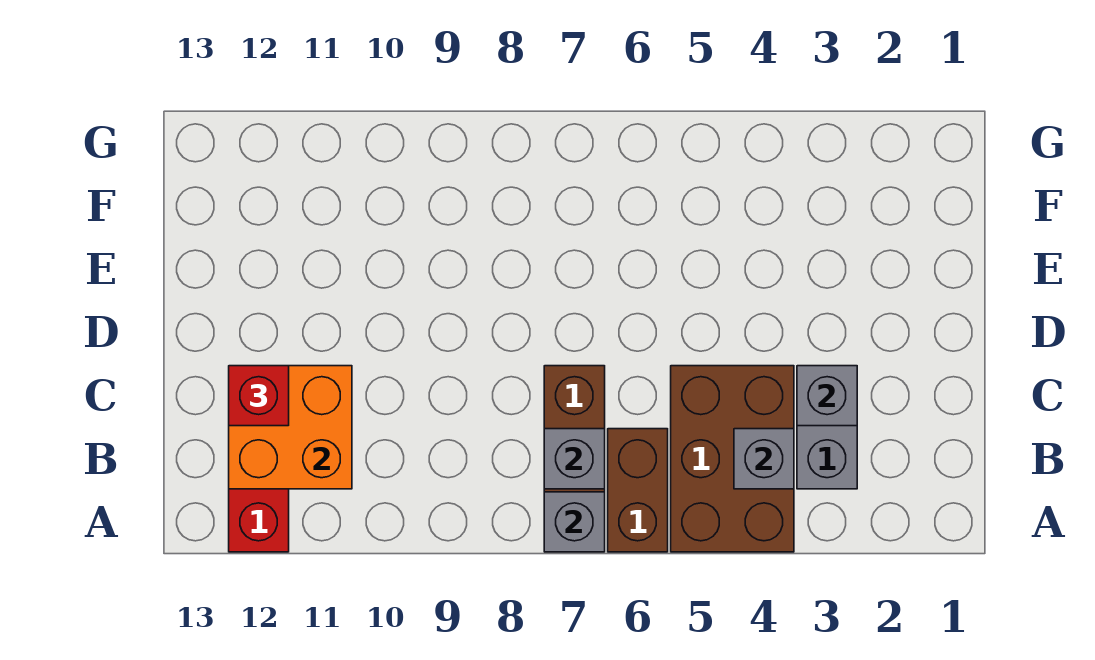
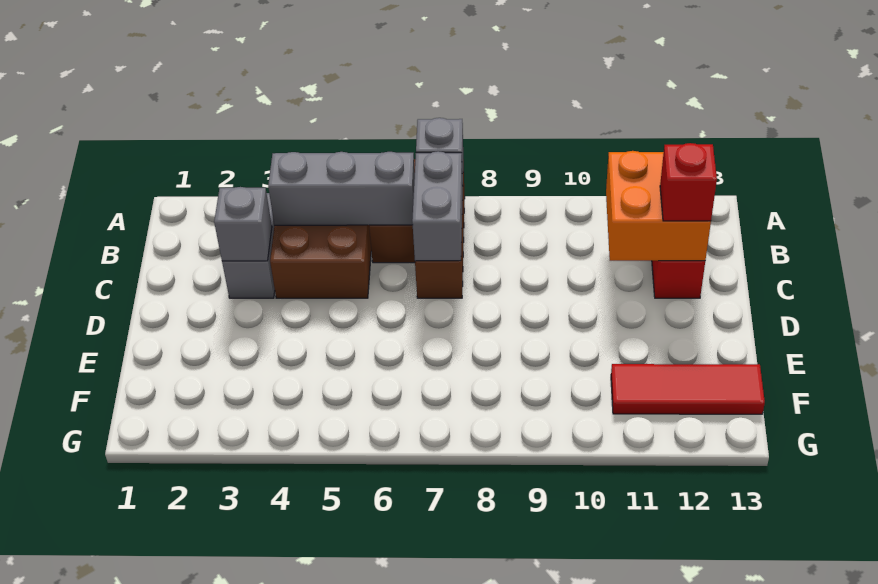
grey 1x1 brick [734,429,794,489] -> grey 1x3 brick [268,152,415,225]
grey 1x1 brick [544,429,605,489] -> grey 1x2 brick [412,151,463,261]
none -> red 1x3 tile [611,364,765,414]

